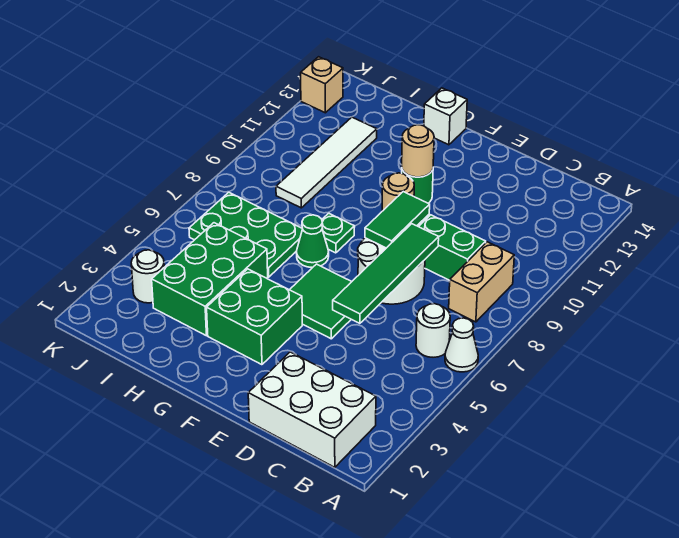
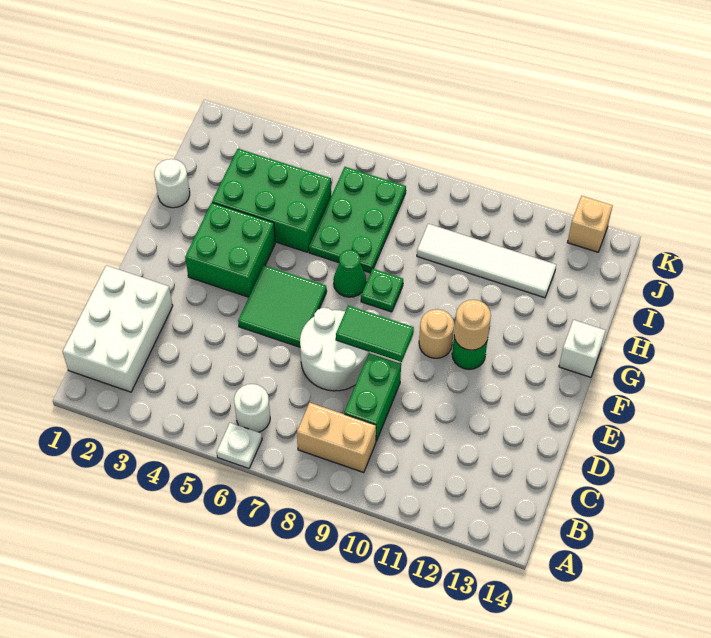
white 1x1 cone [445,318,478,372] -> white 1x1 plate [217,423,262,468]
green 1x4 tile [333,224,439,323] -> none
white 1x1 round brick [131,250,164,303] -> white 1x1 round brick moved to [154,159,190,208]

